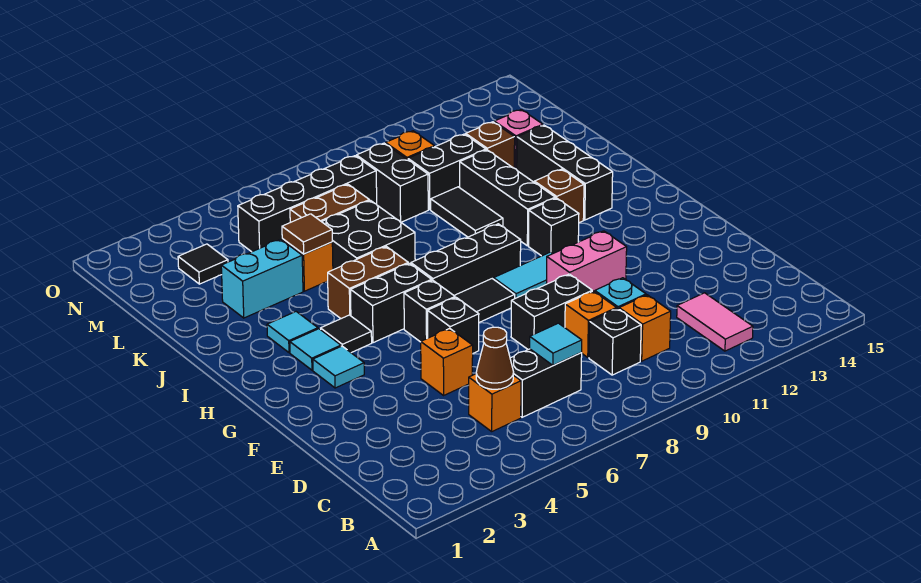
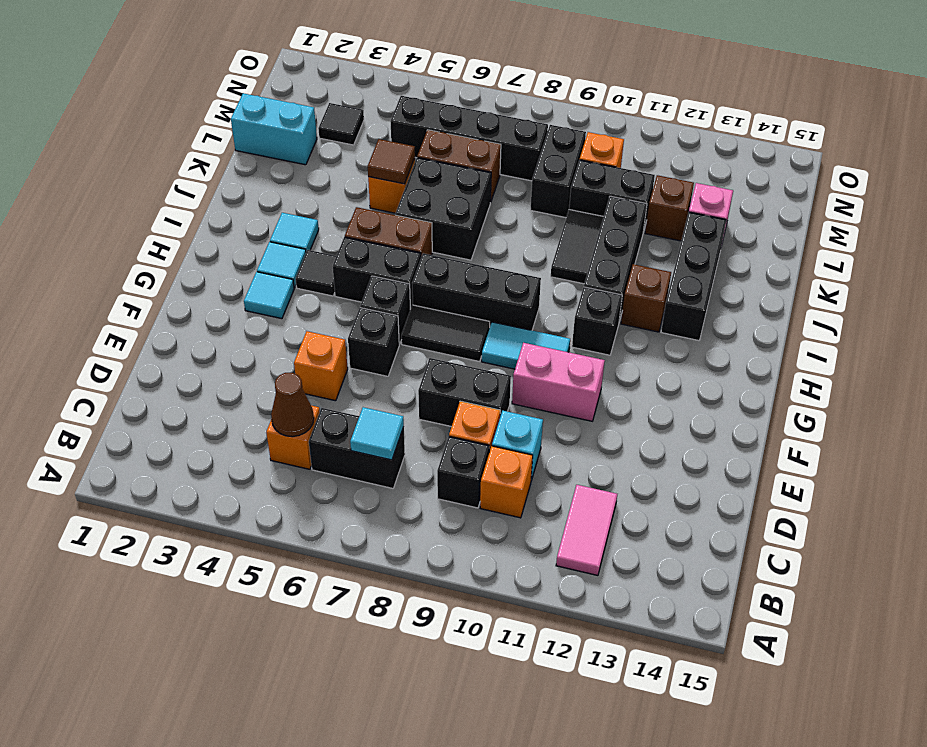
cyan 1x2 brick [221,239,303,318] -> cyan 1x2 brick moved to [231,93,317,165]

